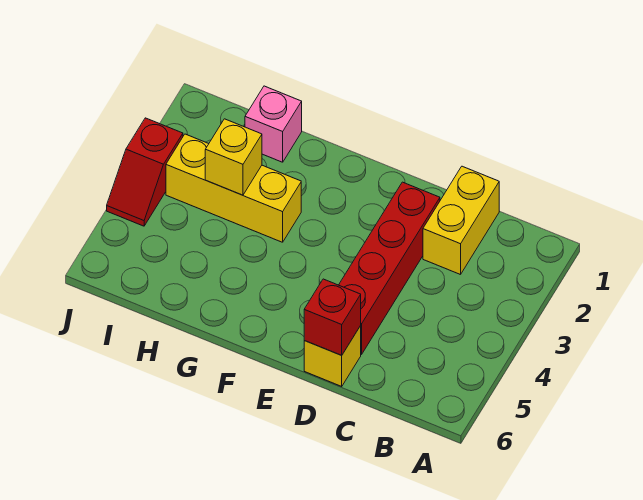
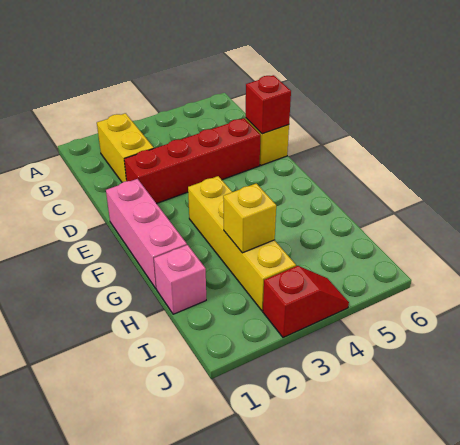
yellow 1x2 brick [423,166,499,275] -> yellow 1x2 brick turned to [97,113,154,183]
none -> pink 1x3 brick [106,179,187,288]
yellow 1x3 brick [166,134,301,242] -> yellow 1x4 brick [188,176,296,311]

